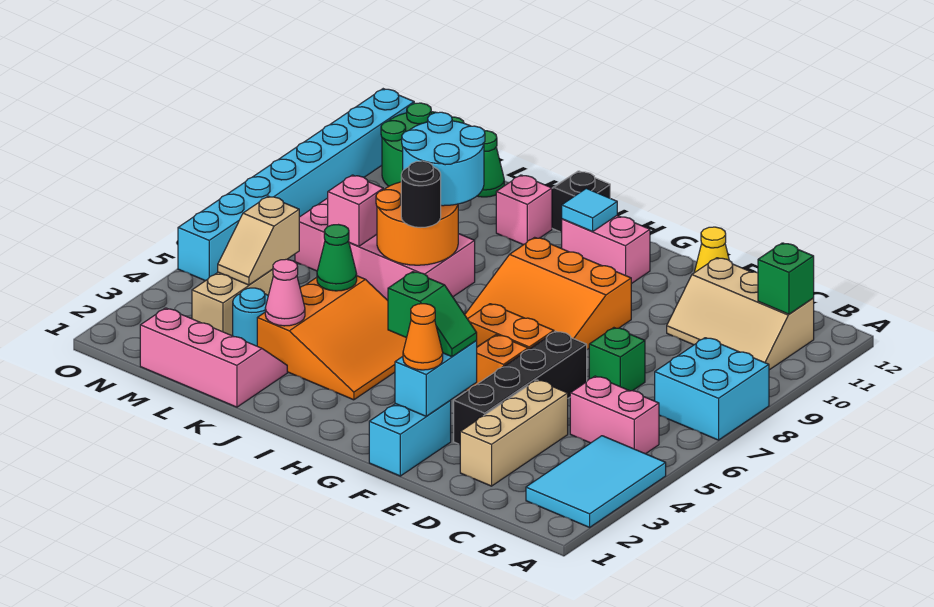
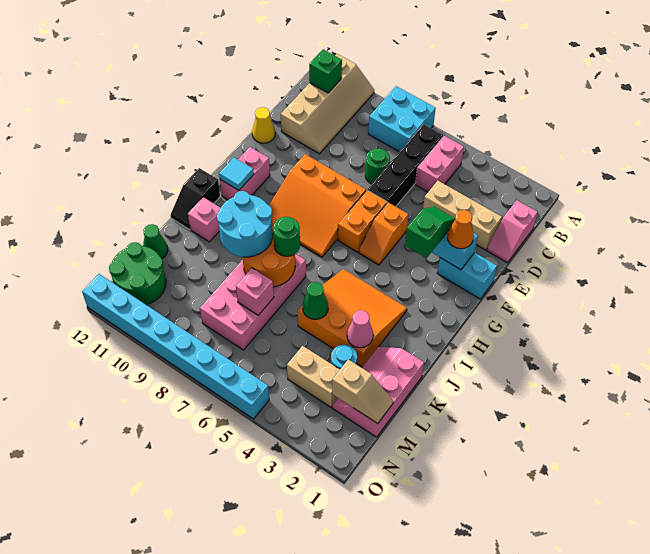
cyan 2x3 tile [526,436,666,527] -> none
tan 2x3 slope [667,258,814,370] -> tan 2x4 slope [281,54,374,154]
none -> pink 1x2 slope [487,200,538,263]
green 1x1 brick [589,328,645,391] -> green 1x1 round brick [365,148,390,184]
black 1x4 brick [454,331,587,444] -> black 1x4 brick turned to [368,124,443,207]
orange 3x3 slope [465,237,631,349] -> orange 3x3 slope turned to [269,154,366,257]
black 1x1 round brick [401,161,441,228] -> green 1x1 round brick [273,217,300,256]
tan 1x2 slope [218,196,299,285] -> tan 1x2 slope moved to [332,359,393,424]

